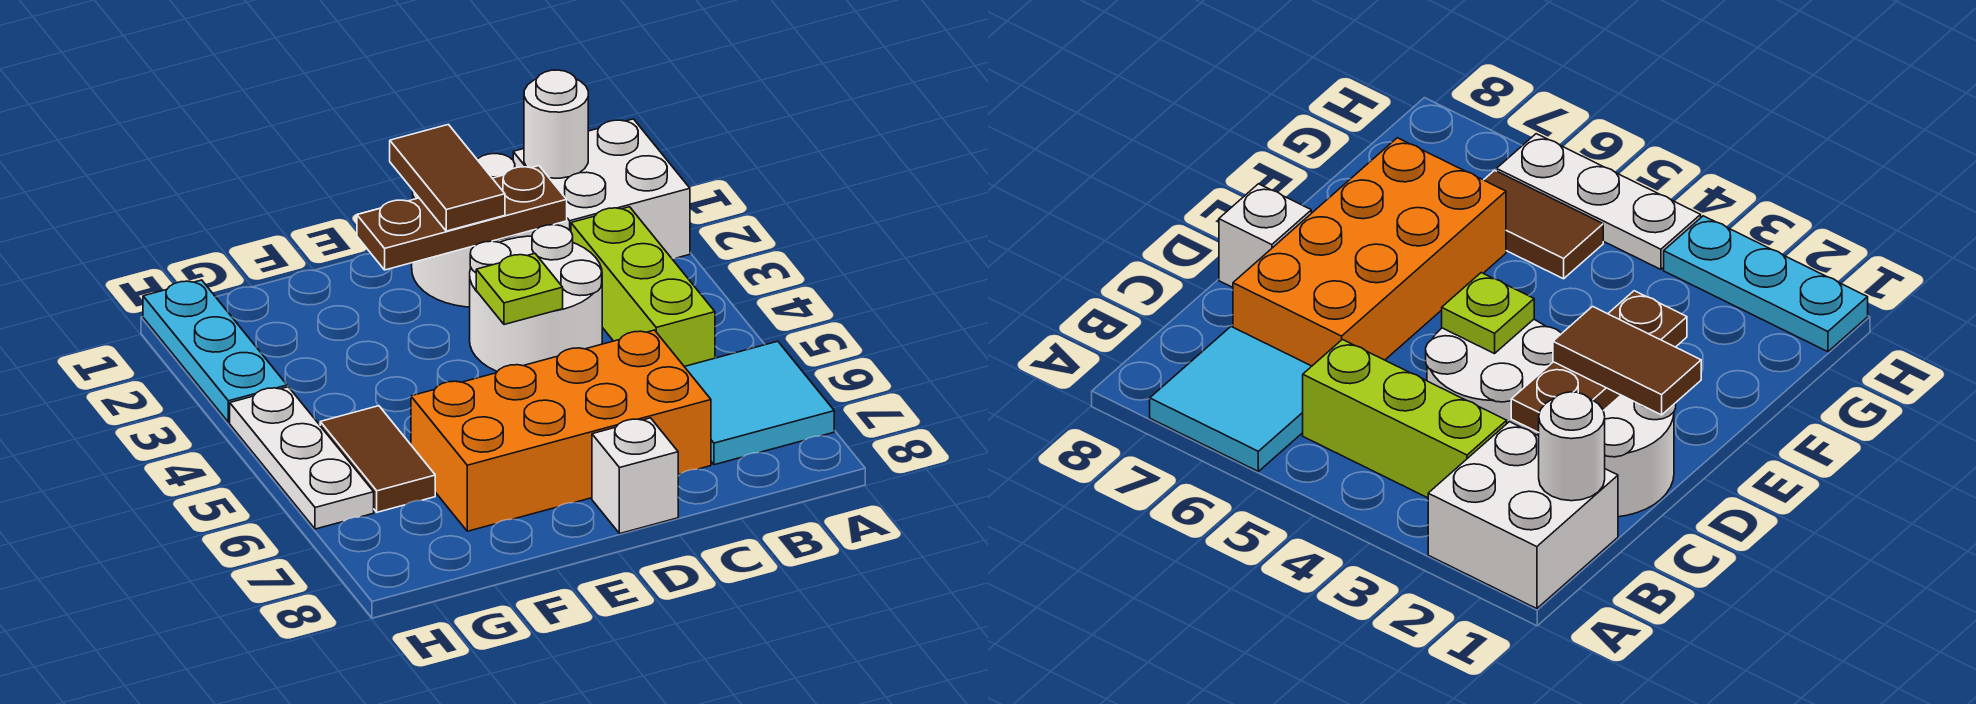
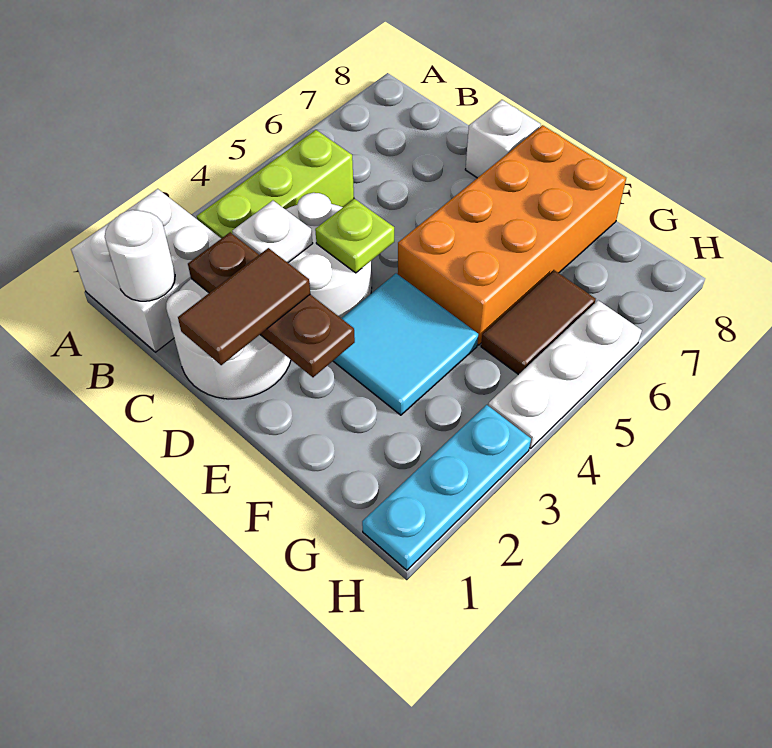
cyan 2x2 tile [685,341,834,465] -> cyan 2x2 tile moved to [333,273,478,415]
none -> white 1x1 plate [232,201,313,263]
orange 2x4 brick [411,330,711,531] -> orange 2x4 brick turned to [398,125,626,345]

